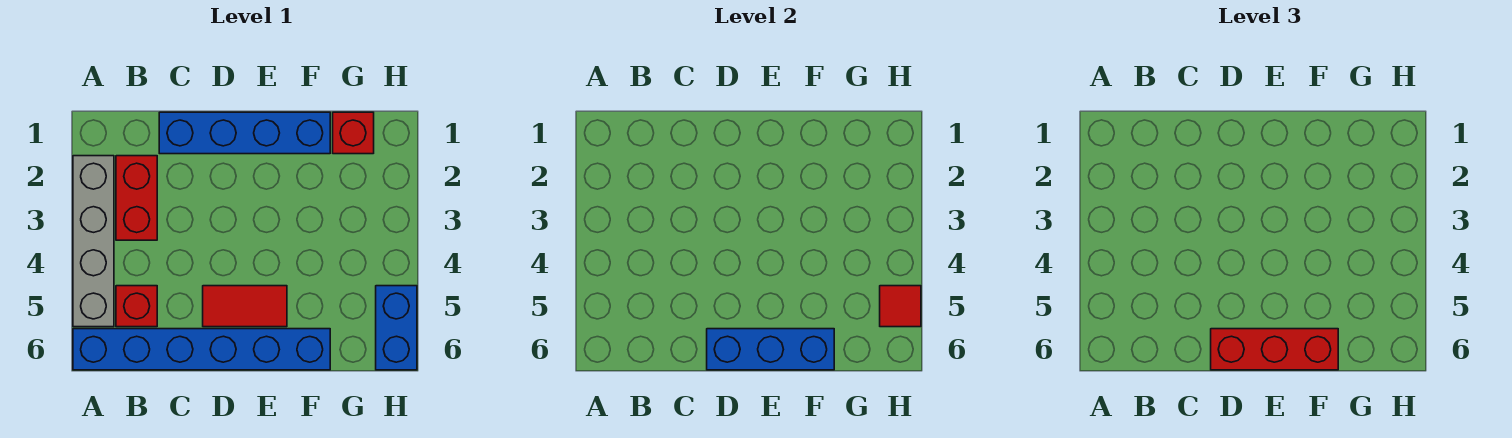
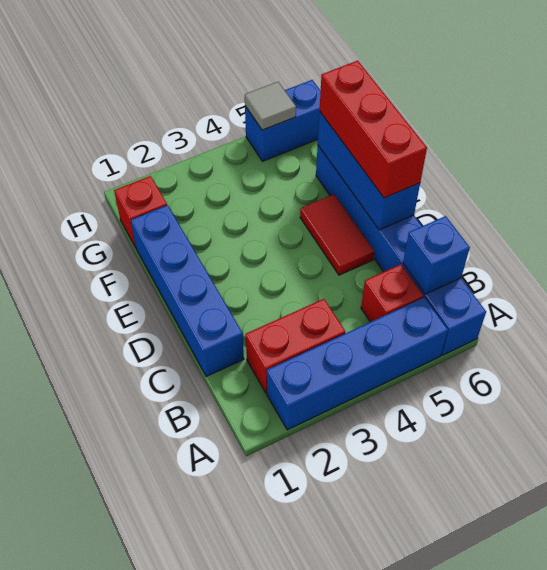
grey 1x4 brick [73,156,114,327] -> blue 1x4 brick [267,297,448,430]
none -> blue 1x1 brick [403,216,470,294]
red 1x1 tile [880,286,921,327] -> grey 1x1 tile [245,82,296,130]

